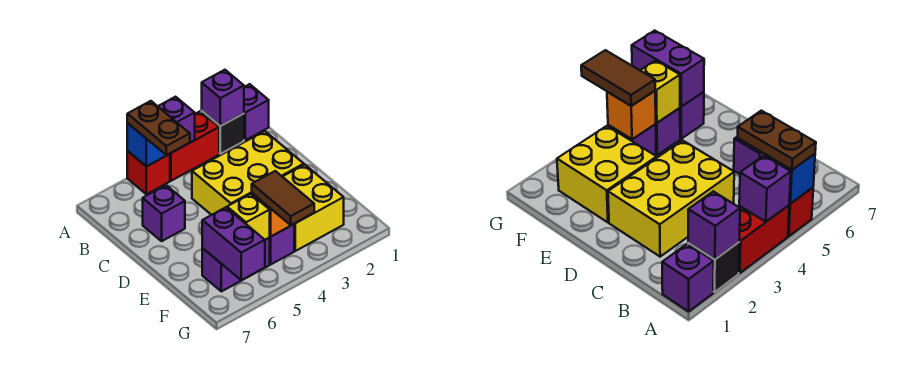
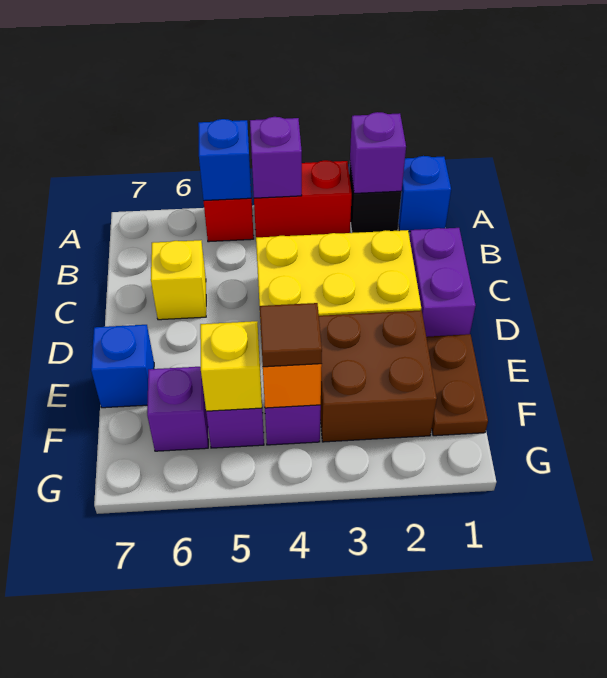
purple 1x1 brick [244,84,269,140] -> blue 1x1 brick [398,156,451,232]
brown 1x2 plate [127,101,190,155] -> brown 1x2 plate moved to [426,334,488,436]
purple 1x1 brick [143,185,185,241] -> yellow 1x1 brick [151,240,206,320]
yellow 2x2 brick [283,165,344,251] -> brown 2x2 brick [319,310,437,442]
none -> blue 1x1 brick [91,325,154,408]
brown 1x2 tile [252,171,314,225] -> brown 1x1 tile [260,303,322,367]
purple 1x2 brick [202,207,265,280] -> purple 1x2 brick moved to [410,228,476,337]

